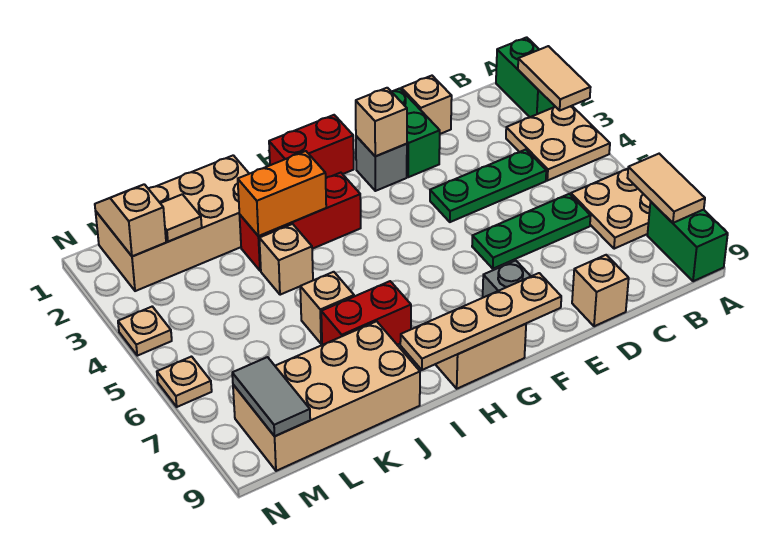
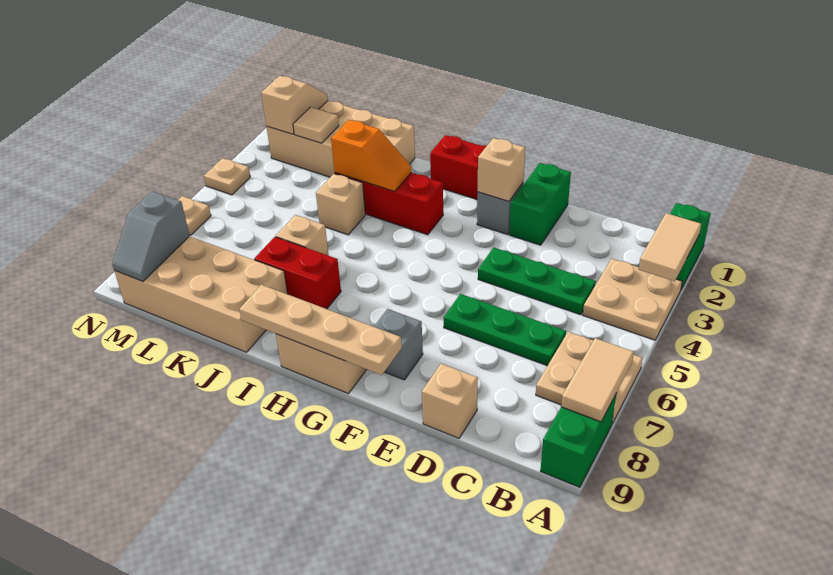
tan 1x1 brick [401,76,452,134] -> none
orange 1x2 brick [238,151,326,236] -> orange 1x2 slope [331,120,411,192]
grey 1x2 tile [232,357,310,436] -> grey 1x2 slope [112,191,189,281]

